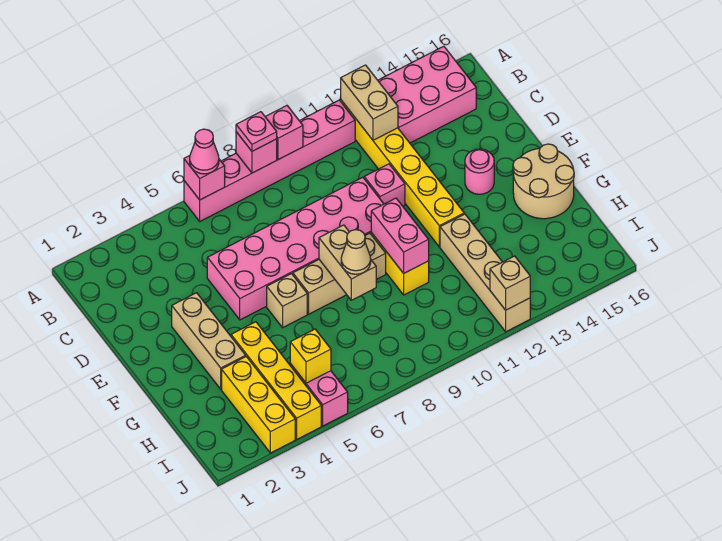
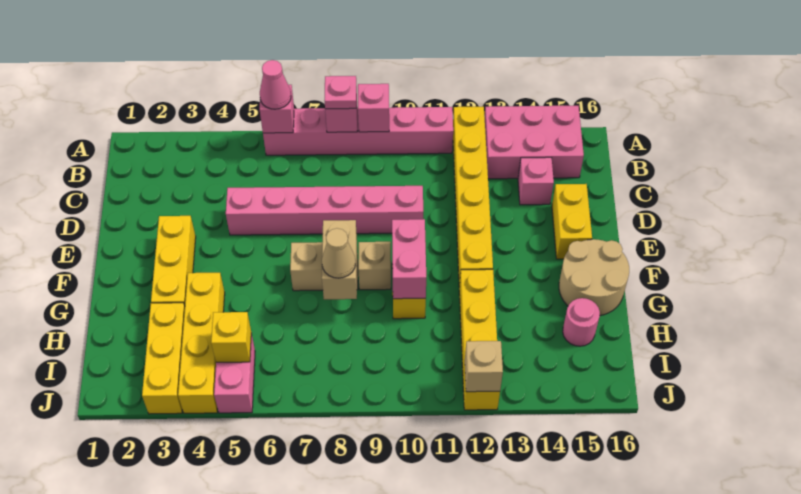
tan 1x2 brick [341,65,398,140] -> none
pink 2x6 brick [207,177,384,320] -> pink 1x6 brick [226,186,423,235]
pink 1x1 brick [364,164,405,206] -> pink 1x1 brick moved to [518,157,554,205]
none -> yellow 1x2 brick [552,184,592,259]
tan 1x3 brick [172,293,246,389] -> yellow 1x3 brick [151,216,196,306]
pink 1x1 round brick [465,149,494,194] -> pink 1x1 round brick moved to [563,298,600,346]
tan 1x1 brick [267,274,307,328] -> none
tan 1x4 brick [440,214,530,332] -> yellow 1x4 brick [459,269,500,410]

